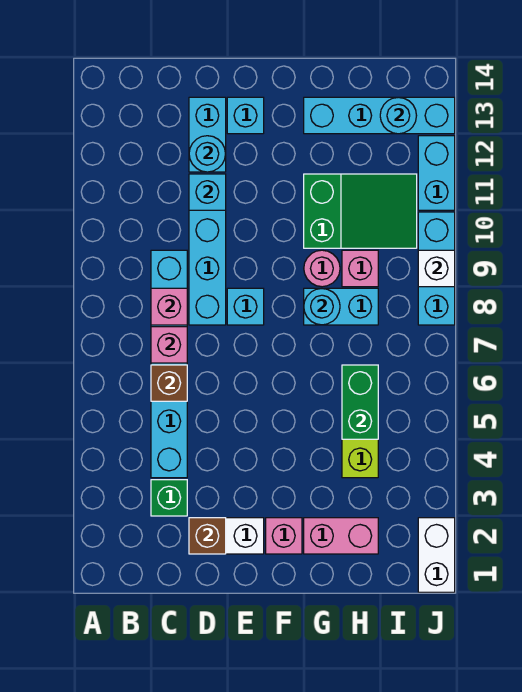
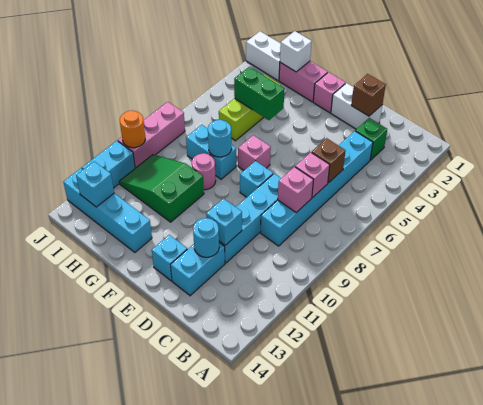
green 1x2 brick [342,365,378,439] -> green 1x2 brick turned to [234,67,284,120]
pink 1x1 brick [342,250,378,287] -> pink 1x1 brick moved to [238,135,271,170]
cyan 1x1 round brick [380,97,417,134] -> cyan 1x1 brick [76,161,114,207]
white 1x2 brick [418,518,455,592] -> white 1x2 brick turned to [246,31,281,81]
cyan 1x3 brick [418,212,455,325] -> pink 1x3 brick [118,102,185,168]
white 1x1 brick [418,250,455,287] -> white 1x1 brick moved to [280,31,312,72]
none -> orange 1x1 round brick [120,110,145,148]

